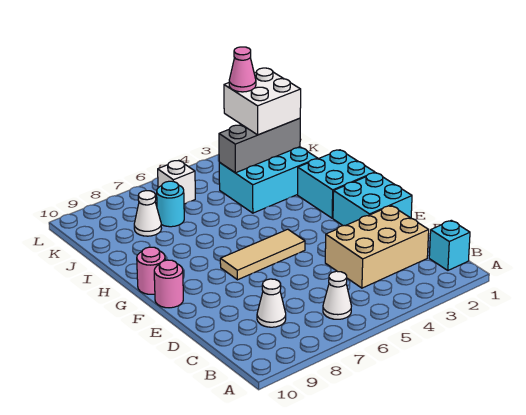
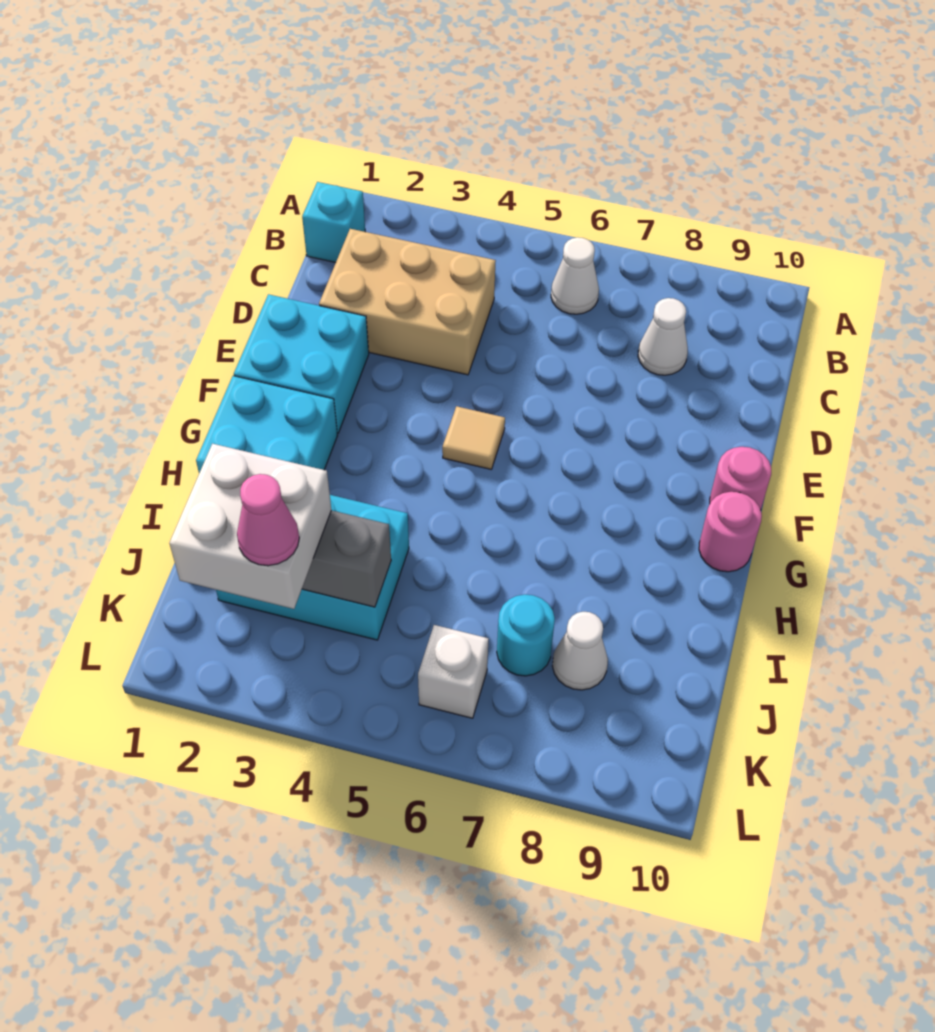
tan 1x3 tile [220,229,305,280] -> tan 1x1 tile [442,406,505,469]

